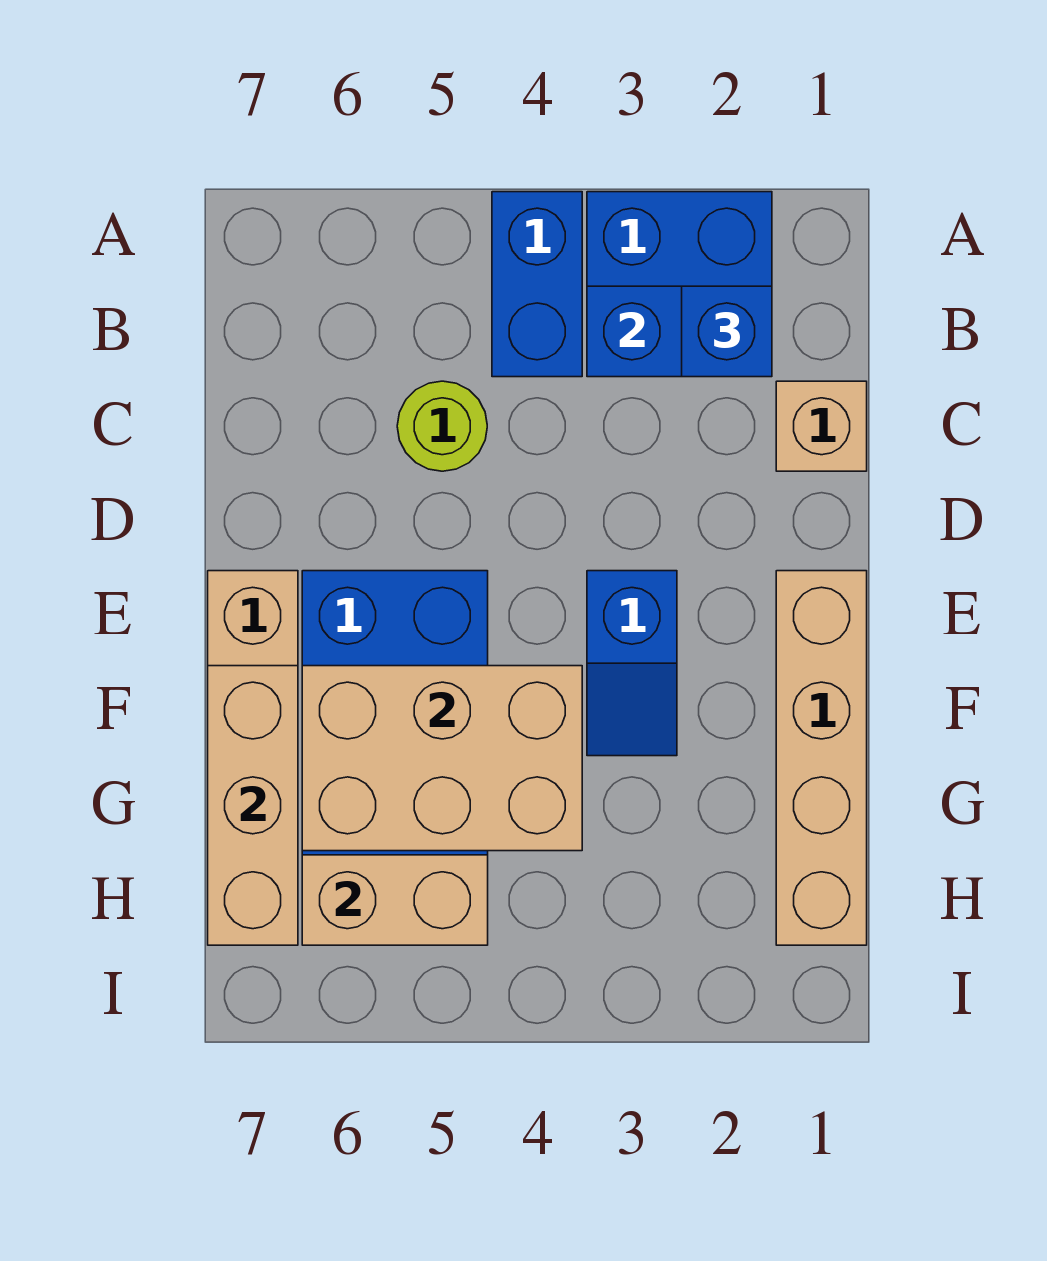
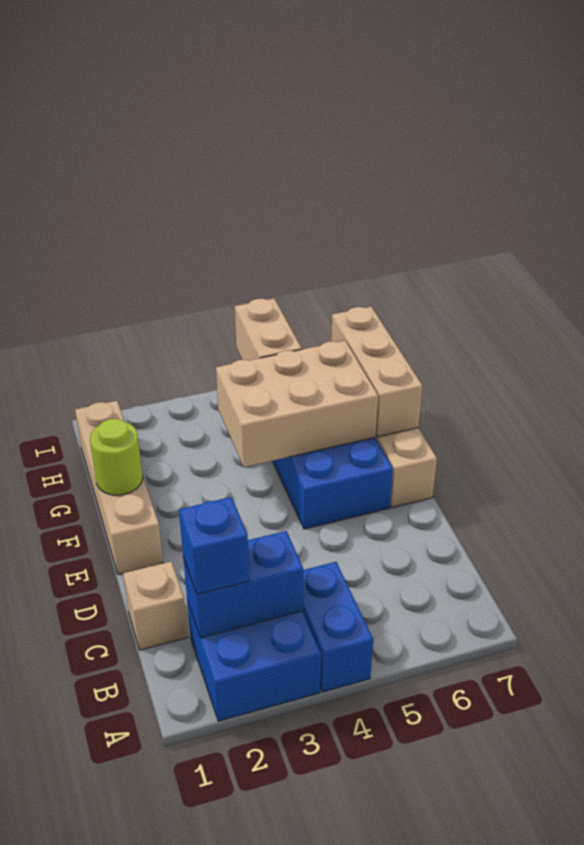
lime 1x1 round brick [397,381,487,471] -> lime 1x1 round brick moved to [90,419,143,495]
blue 1x2 slope [587,571,677,756] -> none
tan 1x2 brick [302,855,488,945] -> tan 1x2 brick turned to [235,299,302,360]

